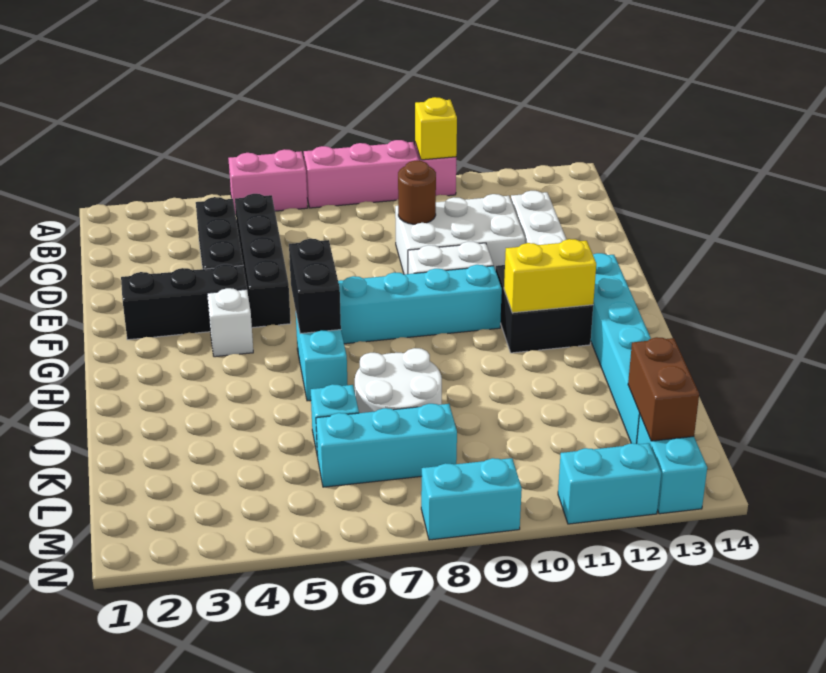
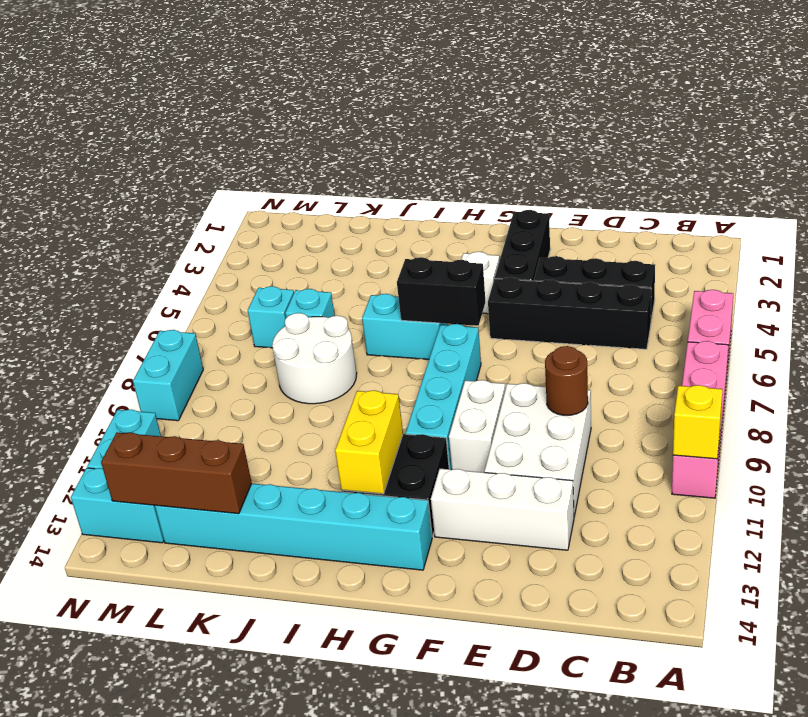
cyan 1x3 brick [316,404,457,487] -> cyan 1x1 brick [248,286,294,348]
brown 1x2 brick [628,337,699,441] -> brown 1x3 brick [101,433,252,514]

